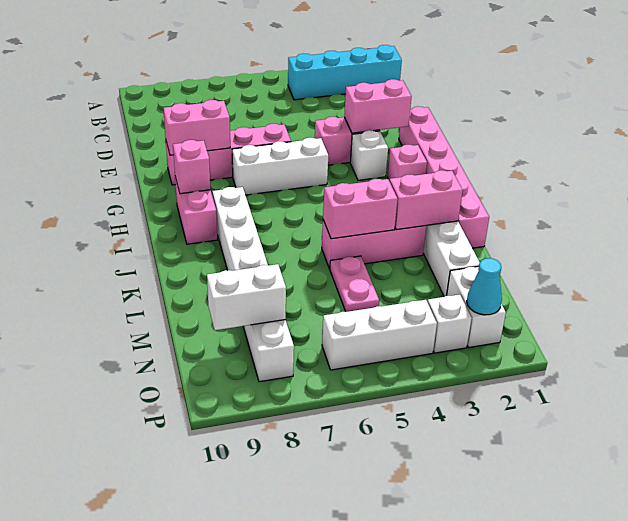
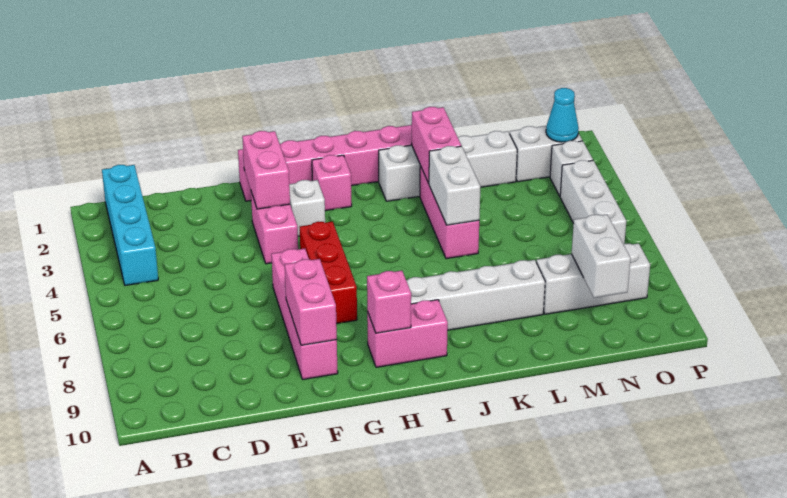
white 1x3 brick [232,138,328,195] -> red 1x3 brick [300,222,357,324]
pink 1x2 brick [323,179,398,239] -> white 1x2 brick [429,146,481,225]
pink 1x2 plate [330,256,379,312] -> none

